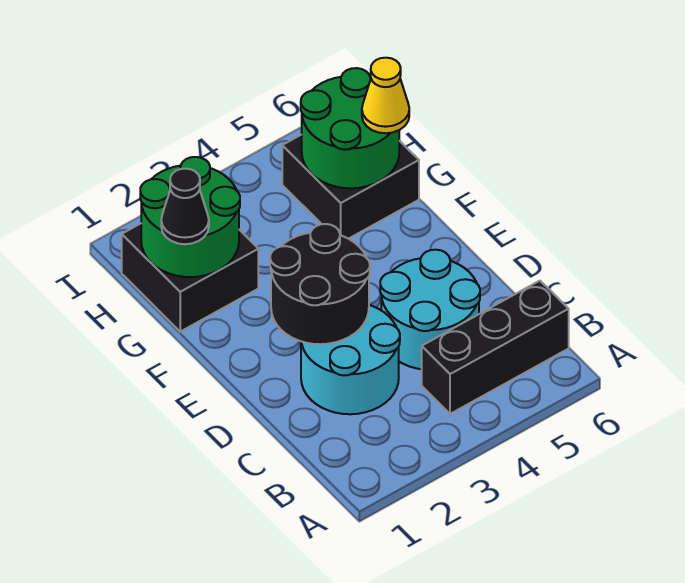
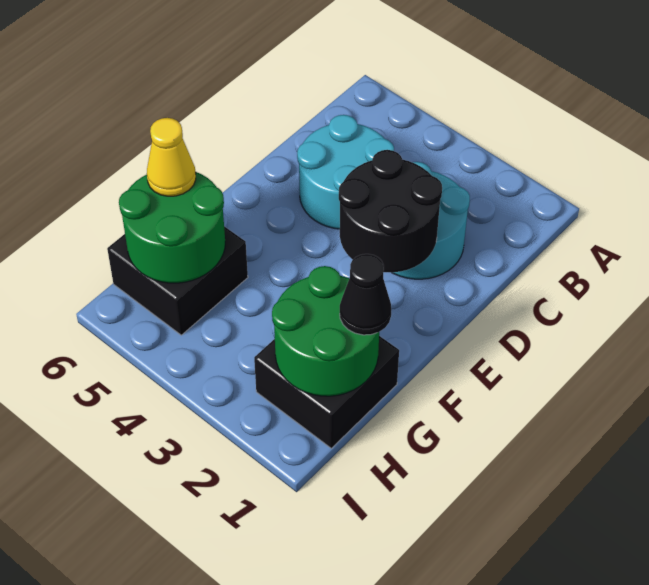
black 1x3 brick [422,281,569,414] -> none

